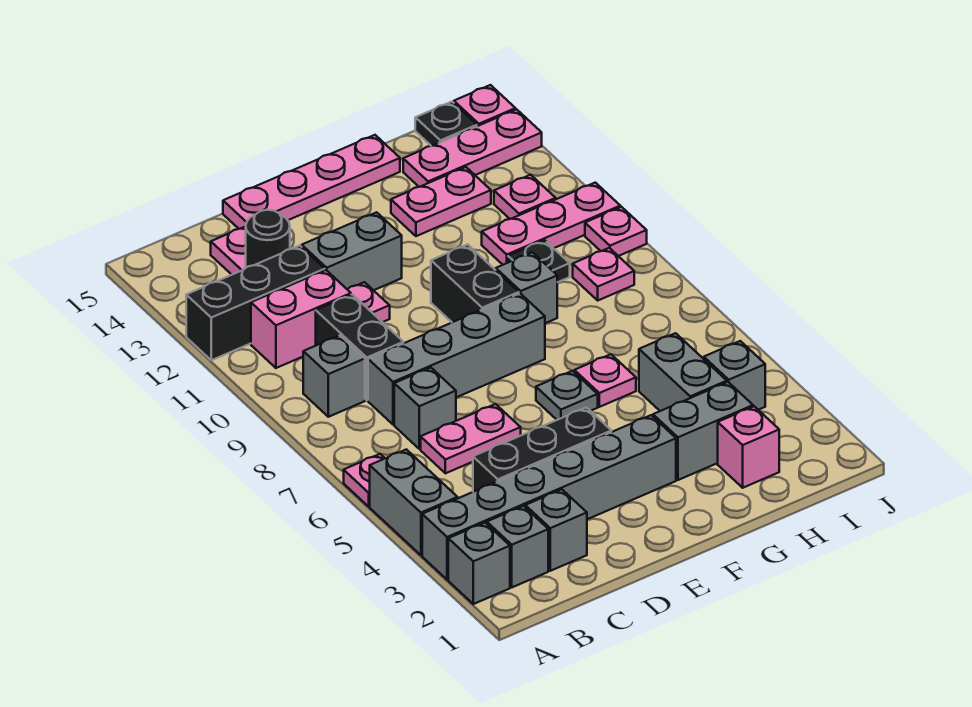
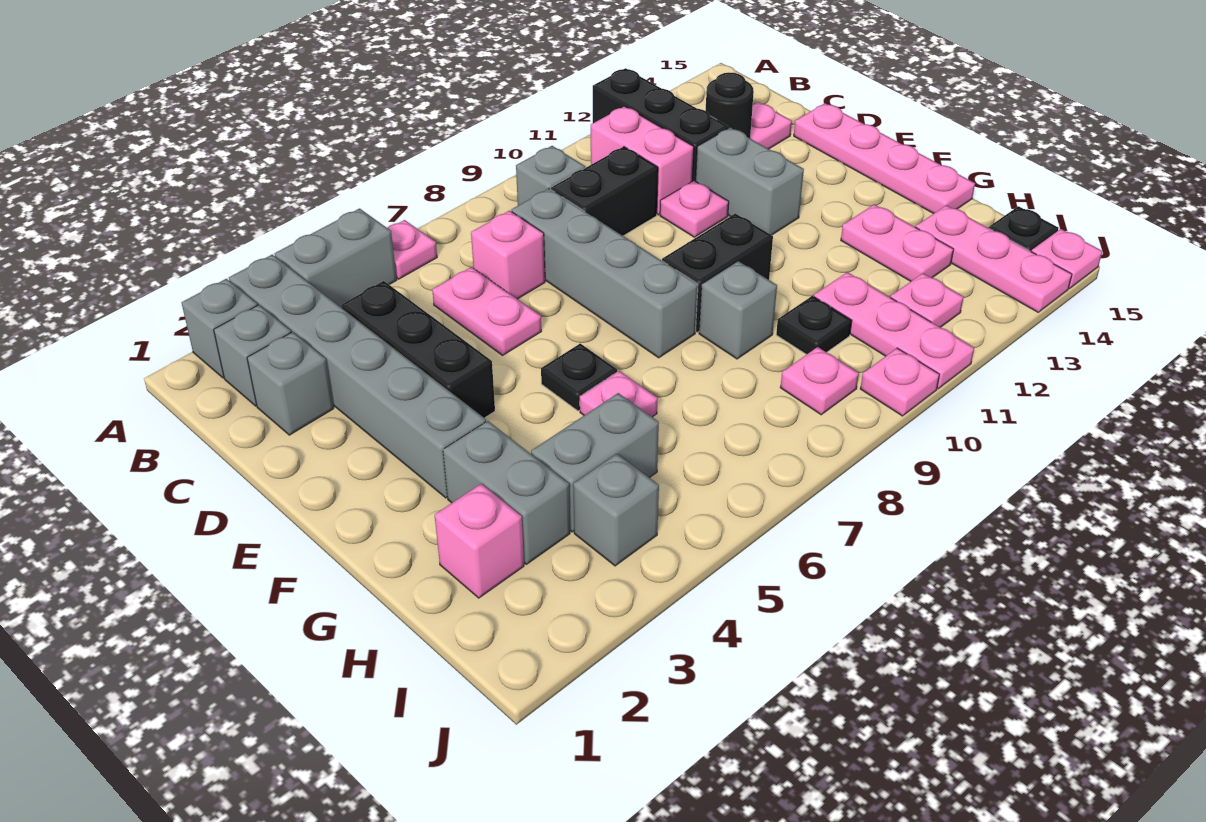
grey 1x1 brick [394,368,456,449] -> pink 1x1 brick [471,211,545,299]
grey 1x1 plate [536,371,598,420] -> black 1x1 plate [541,343,617,411]

